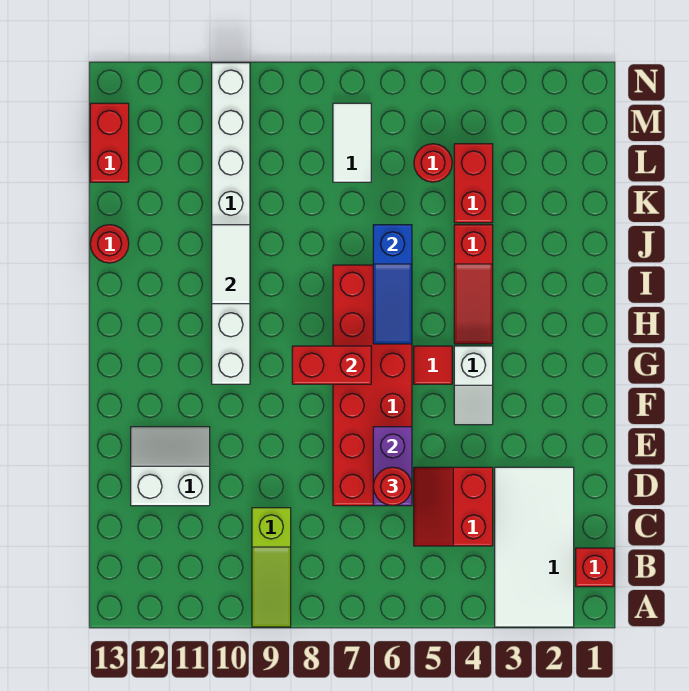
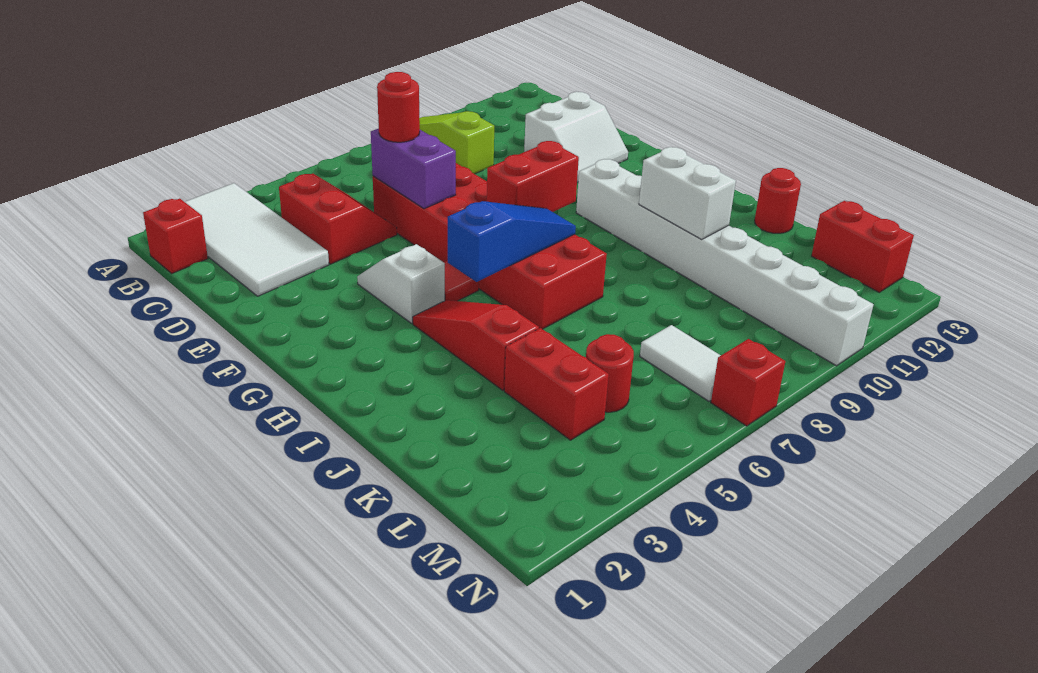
blue 1x3 slope [373,225,412,344] -> blue 1x3 slope turned to [448,201,576,282]
white 1x2 tile [212,225,250,304] -> white 1x2 brick [639,147,736,239]
none -> red 1x1 brick [711,339,785,426]

